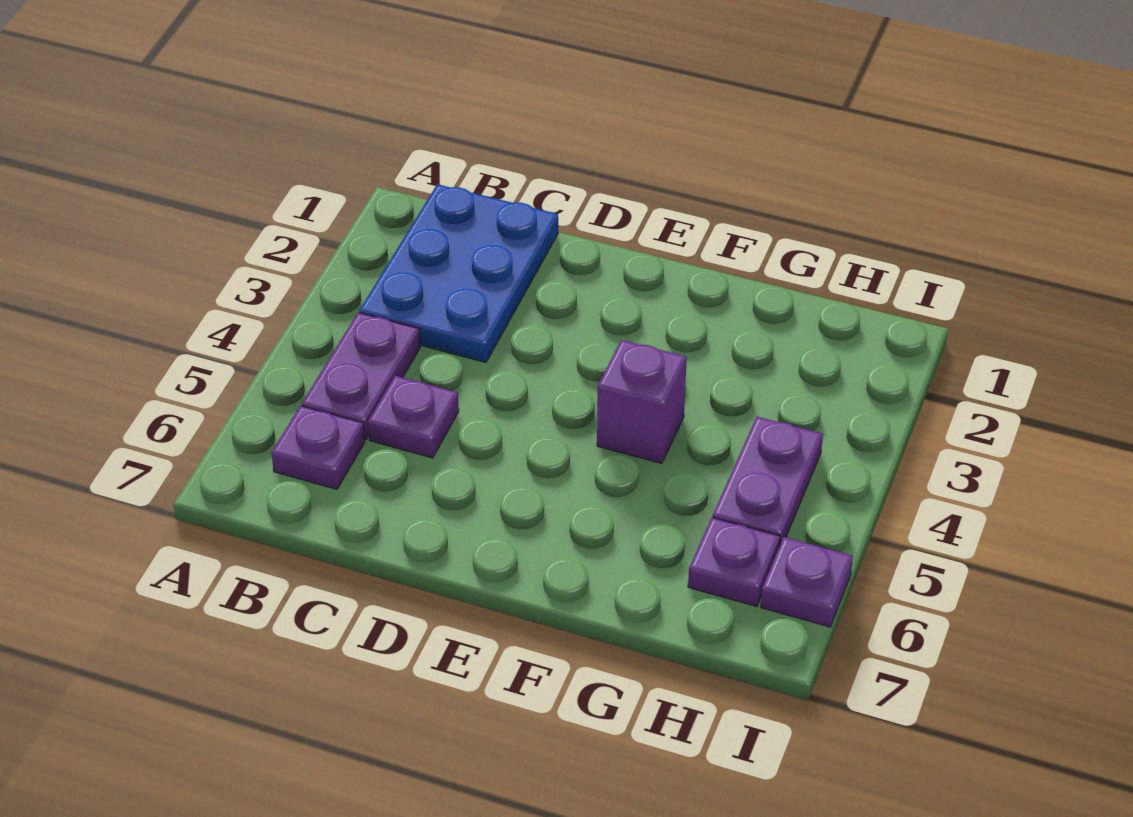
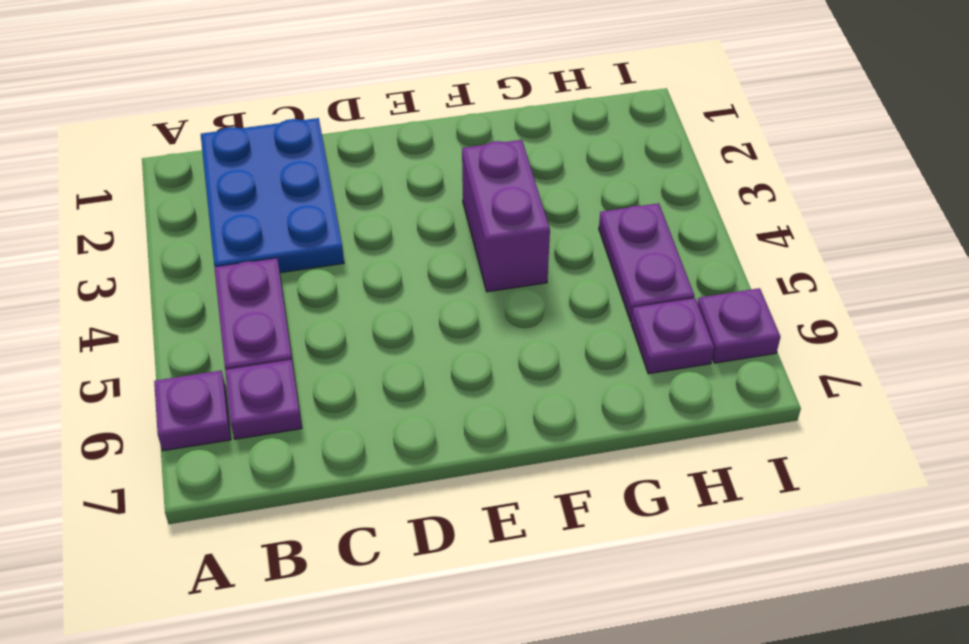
purple 1x1 plate [368,376,459,458] -> purple 1x1 plate moved to [154,371,231,451]
purple 1x1 brick [597,340,687,463] -> purple 1x2 brick [462,140,550,292]

